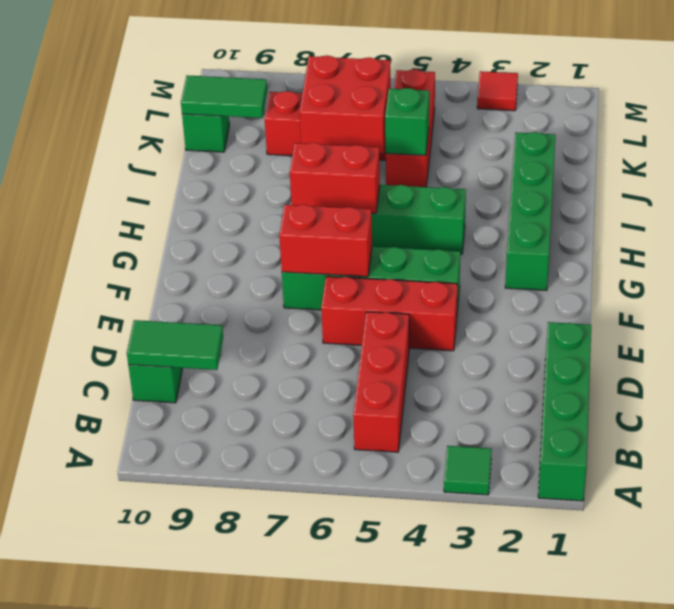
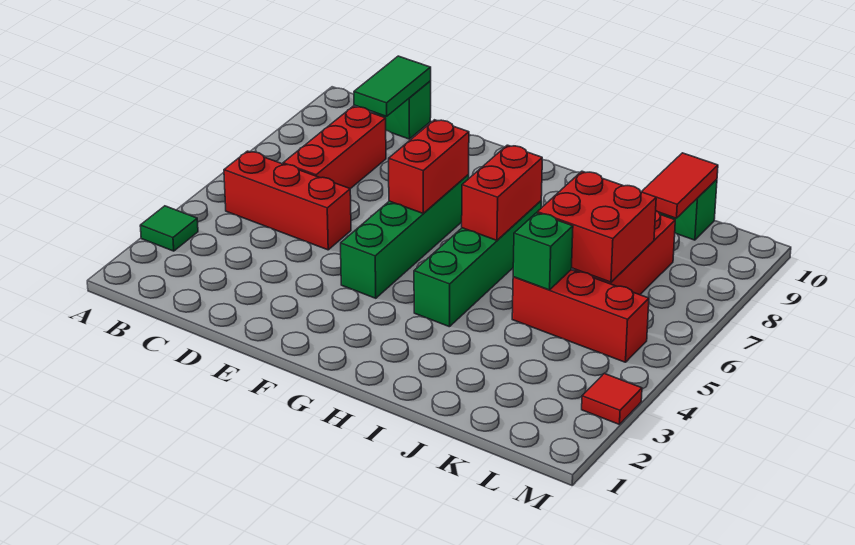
green 1x4 brick [538,322,591,501] -> none
red 1x3 brick [321,276,457,351] -> red 1x3 brick moved to [283,107,386,189]
green 1x4 brick [505,132,555,291] -> none
green 1x2 tile [181,75,267,118] -> red 1x2 tile [642,153,718,218]

